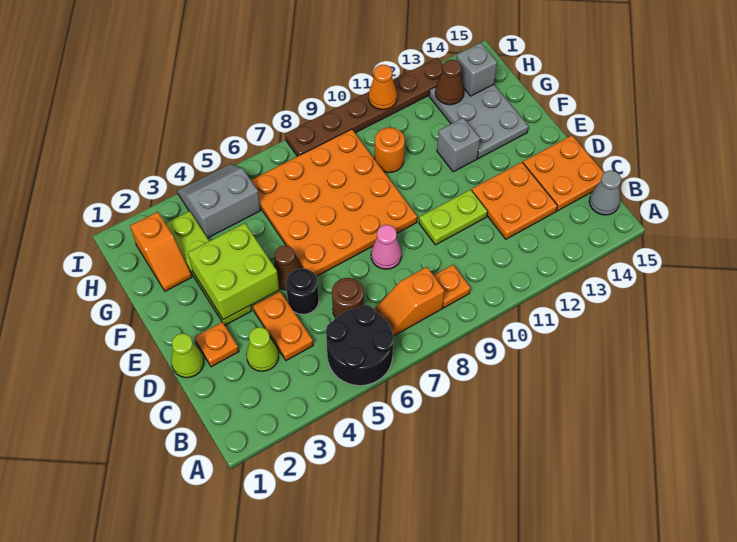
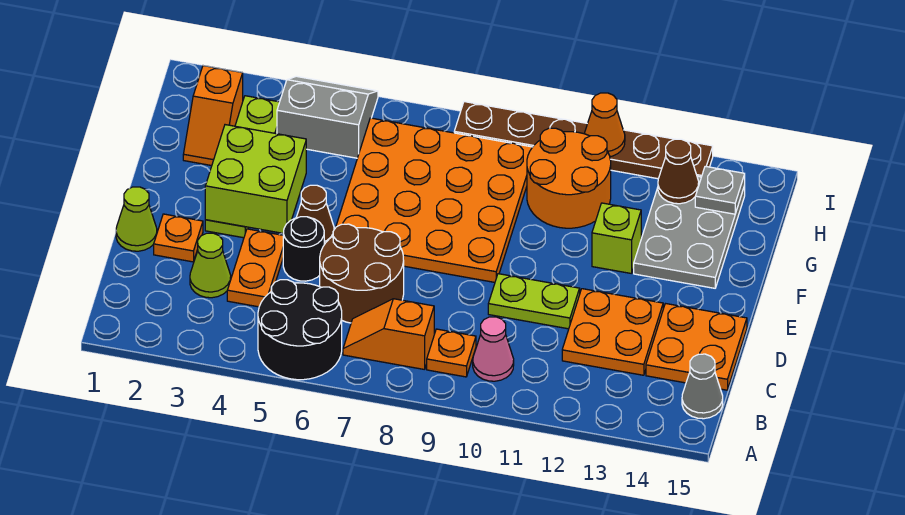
brown 1x1 round brick [332,278,364,318] -> brown 2x2 round brick [320,224,404,323]
pink 1x1 cone [371,225,402,269] -> pink 1x1 cone moved to [473,317,514,381]
grey 1x1 brick [437,118,480,172] -> lime 1x1 brick [592,203,641,274]
orange 1x1 round brick [375,127,405,173] -> orange 2x2 round brick [527,128,611,228]
grey 1x1 brick [456,42,497,96] -> grey 1x1 plate [695,166,745,214]

